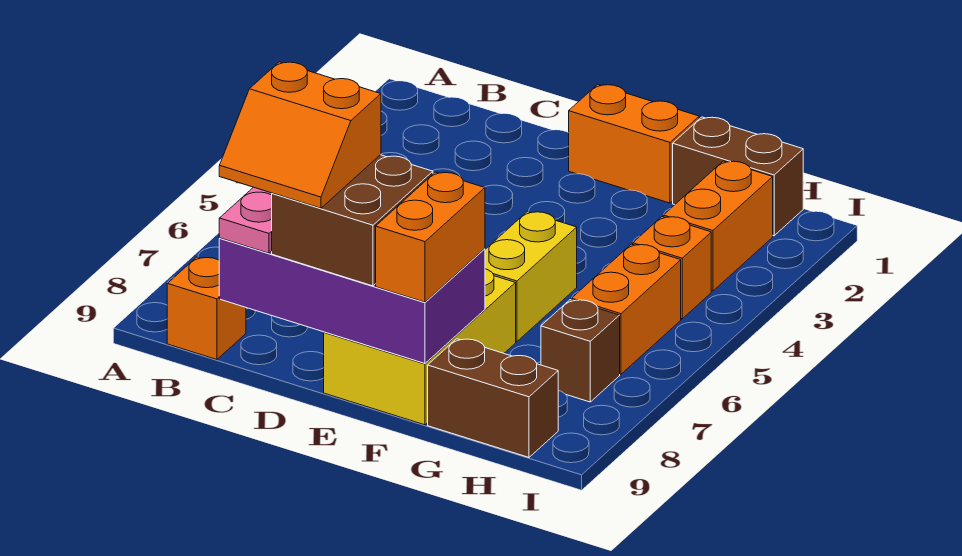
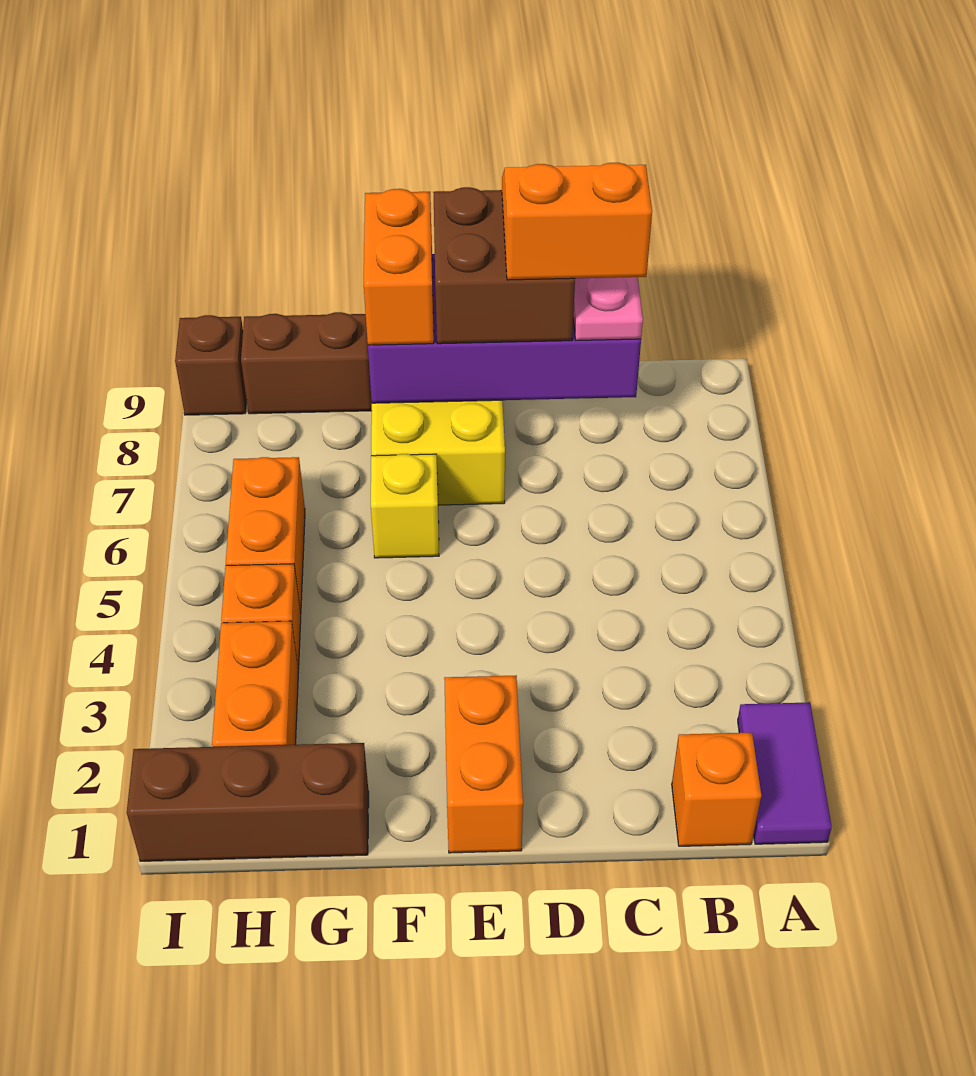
none -> purple 1x2 tile [738,702,832,844]
orange 1x1 brick [167,257,246,360] -> orange 1x1 brick moved to [672,733,761,846]
orange 1x2 brick [569,85,699,203] -> orange 1x2 brick turned to [444,676,523,853]
yellow 1x2 brick [485,212,577,342] -> yellow 1x1 brick [371,454,439,558]
brown 1x2 brick [673,117,803,236] -> brown 1x3 brick [127,743,369,861]
brown 1x1 brick [541,300,620,402] -> brown 1x1 brick moved to [175,315,247,415]

